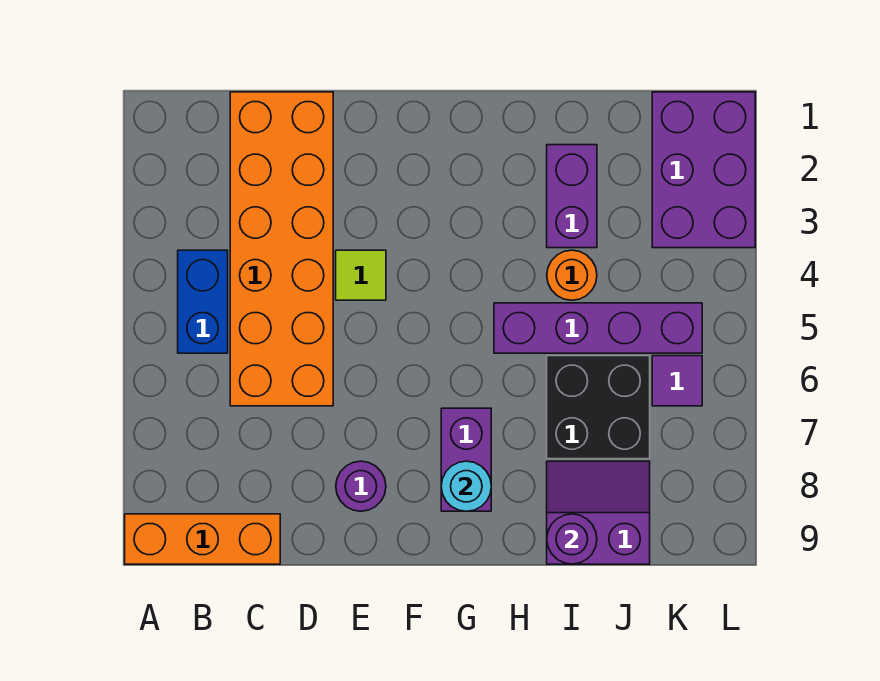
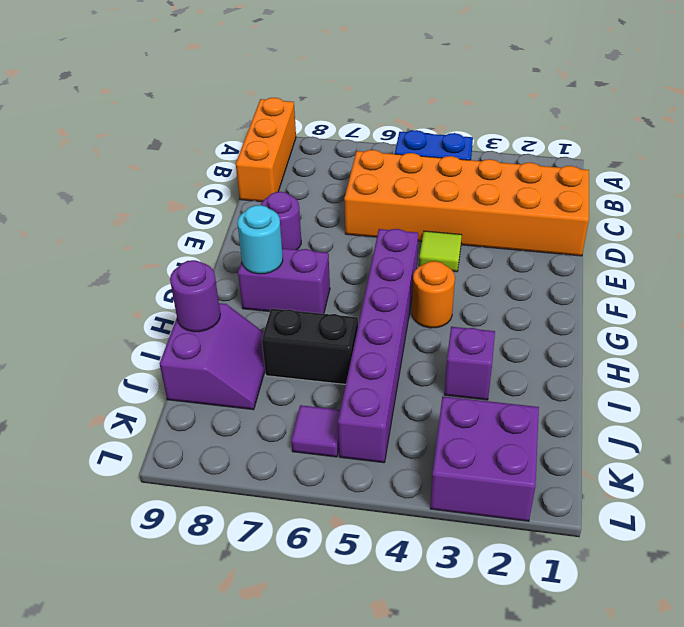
purple 1x4 brick [494,303,702,353] -> purple 1x6 brick [338,229,418,463]
purple 1x2 brick [547,145,597,248] -> purple 1x1 brick [444,327,495,400]
orange 1x1 round brick [547,250,597,300] -> orange 1x1 round brick moved to [412,261,455,328]
black 2x2 brick [547,356,650,459] -> black 1x2 brick [262,308,358,384]
purple 2x3 brick [652,92,755,248] -> purple 2x2 brick [430,396,539,521]

